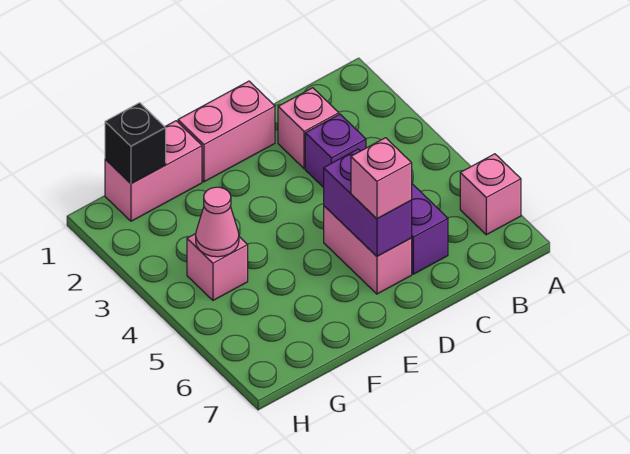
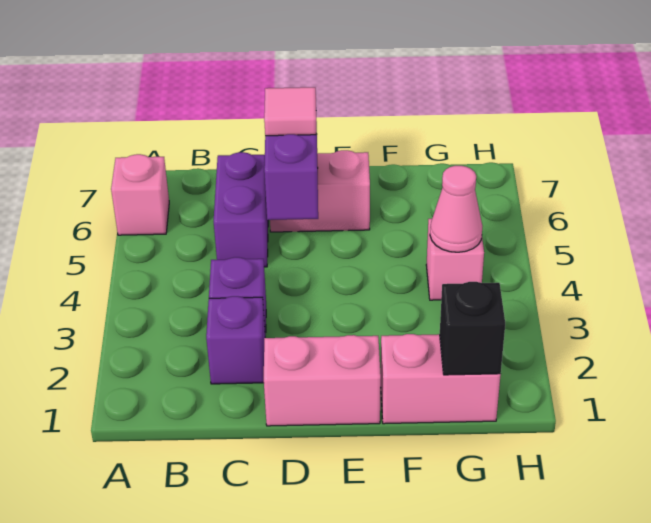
pink 1x1 brick [278,88,339,169] -> purple 1x1 brick [206,296,265,384]
pink 1x2 brick [324,206,412,294] -> pink 1x2 brick turned to [270,150,370,232]
pink 1x1 brick [351,138,412,219] -> pink 1x1 tile [264,87,317,136]

